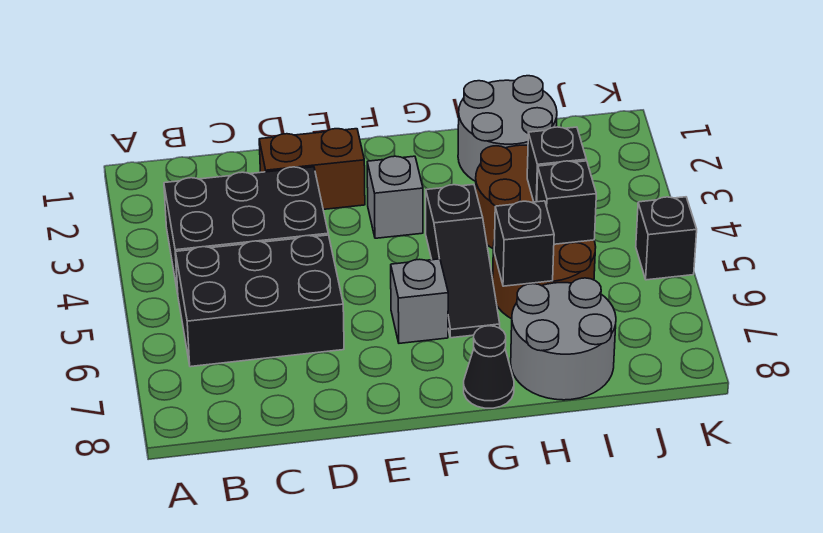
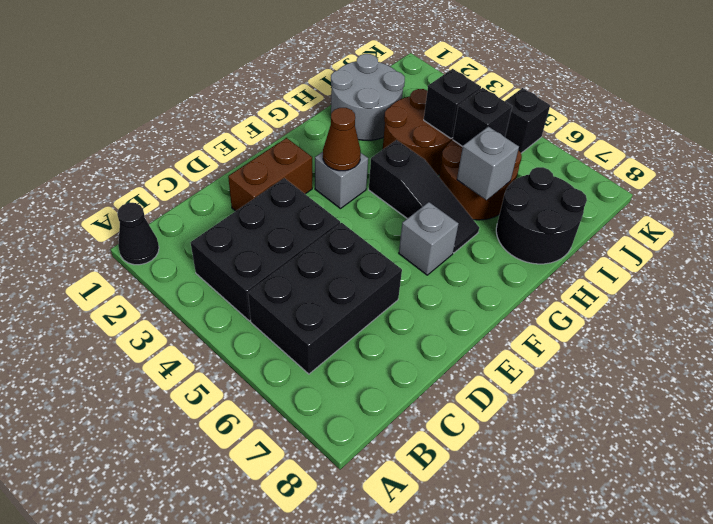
none -> brown 1x1 cone [323,108,361,171]
black 1x1 cone [464,326,514,408] -> black 1x1 cone moved to [117,203,159,265]
black 1x1 brick [494,201,554,286] -> grey 1x1 brick [457,126,519,200]
grey 2x2 round brick [511,278,616,400] -> black 2x2 round brick [496,167,587,264]

